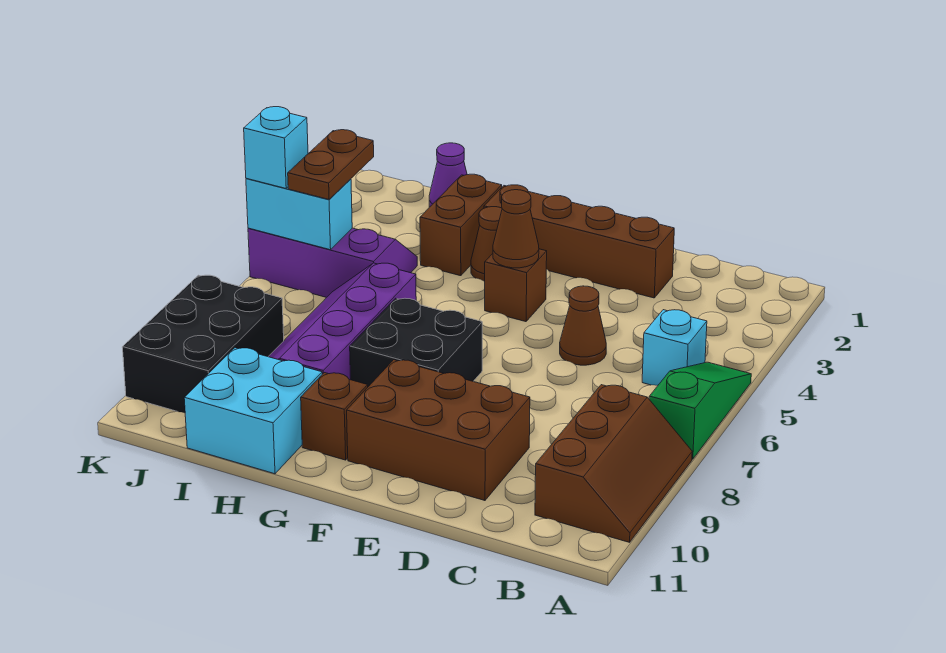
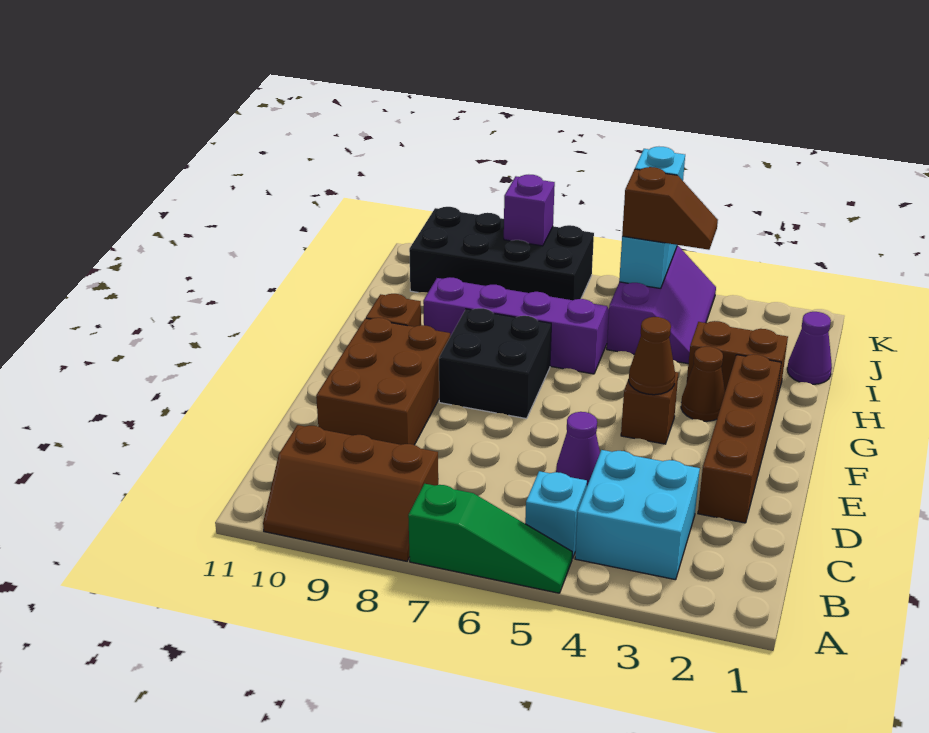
brown 1x1 cone [560,286,606,365] -> purple 1x1 cone [556,412,600,486]
cyan 2x2 brick [184,348,322,474] -> cyan 2x2 brick moved to [575,450,700,580]
brown 1x2 plate [288,130,374,199] -> brown 1x2 slope [622,167,718,250]
black 2x3 brick [122,275,284,413] -> black 2x4 brick [409,207,594,300]
none -> purple 1x1 brick [504,175,555,246]

